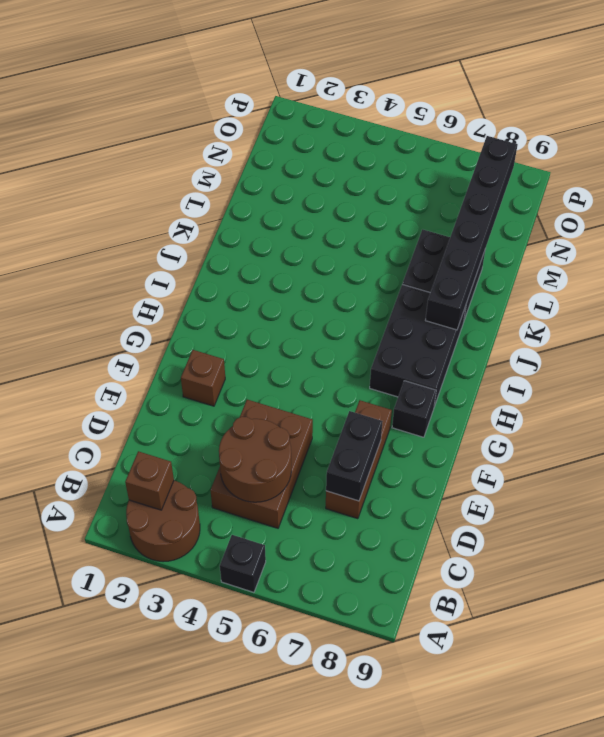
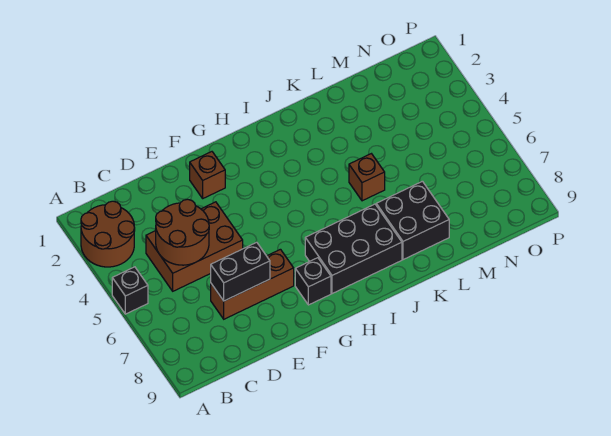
brown 1x1 brick [125,451,174,510] -> brown 1x1 brick moved to [349,154,385,201]
black 1x6 brick [425,136,518,330] -> none

